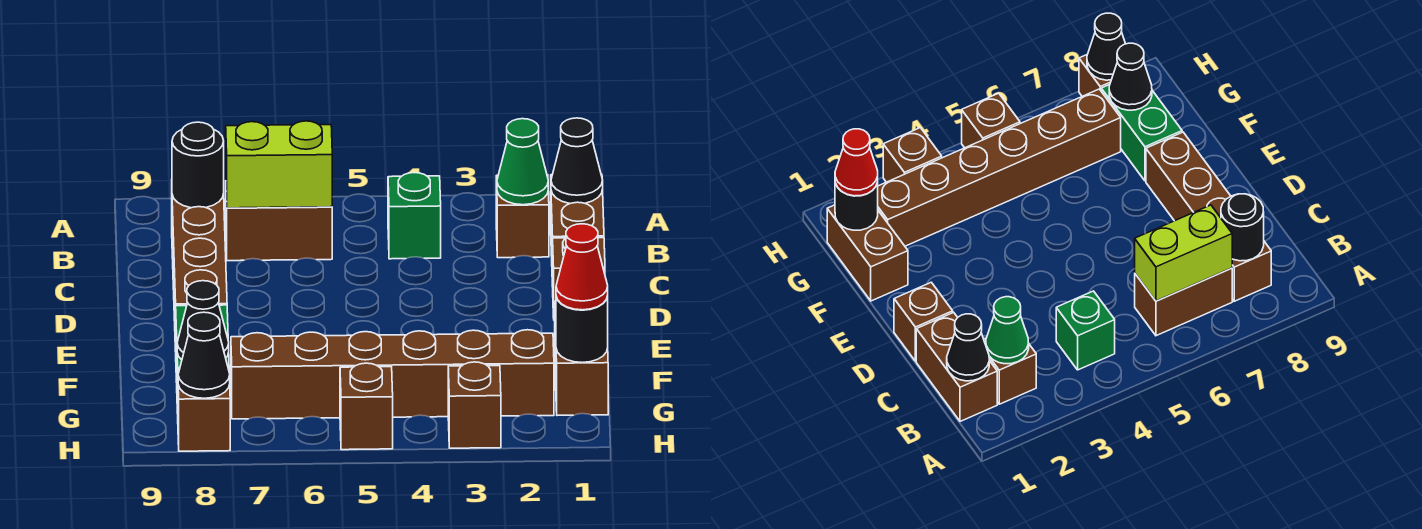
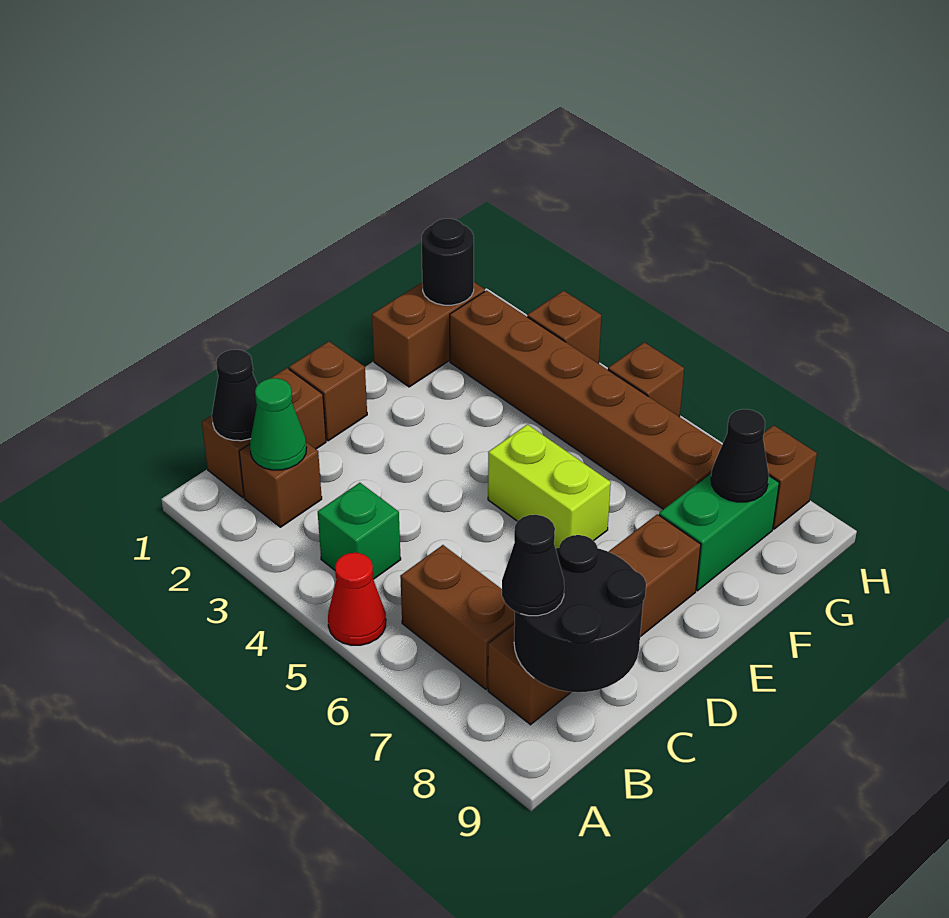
lime 1x2 brick [226,121,332,208] -> lime 1x2 brick moved to [488,424,611,549]
black 1x1 round brick [172,122,224,208] -> black 2x2 round brick [514,535,646,692]
red 1x1 cone [556,224,608,310] -> red 1x1 cone moved to [328,553,386,645]
black 1x1 cone [178,312,230,398] -> black 1x1 cone moved to [502,515,564,616]

